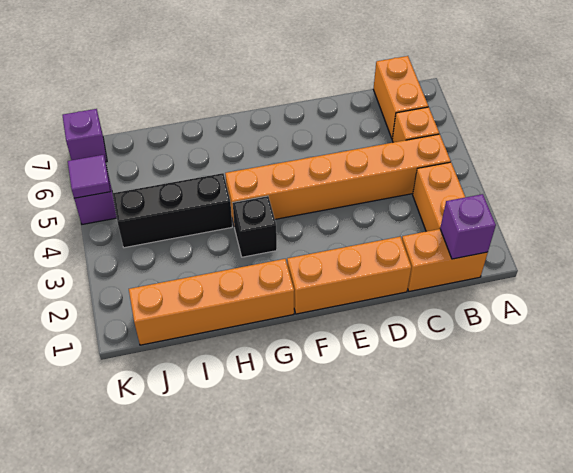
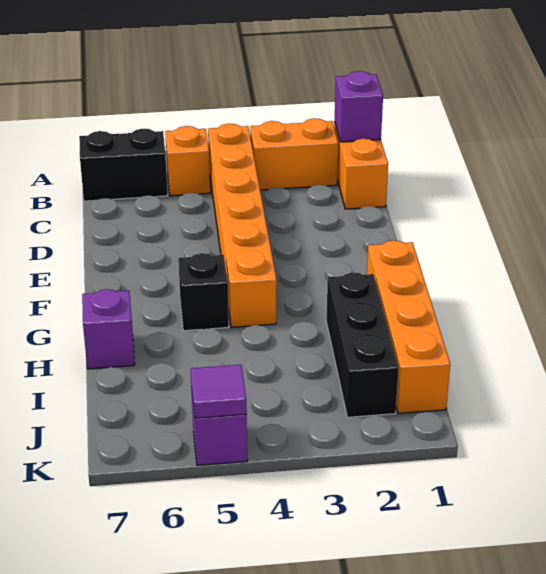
orange 1x2 brick [373,56,428,139] -> black 1x2 brick [79,129,168,201]
orange 1x3 brick [287,236,411,314] -> none
black 1x1 brick [233,196,277,257] -> black 1x1 brick moved to [178,253,229,331]
black 1x3 brick [113,173,232,248] -> black 1x3 brick moved to [326,272,399,417]
purple 1x1 brick [62,109,107,162] -> purple 1x1 brick moved to [82,289,135,369]

